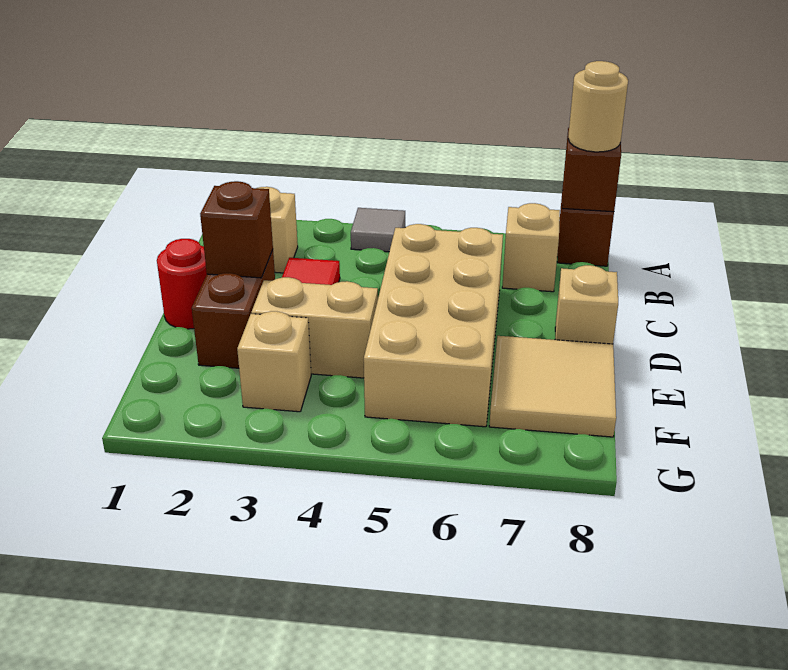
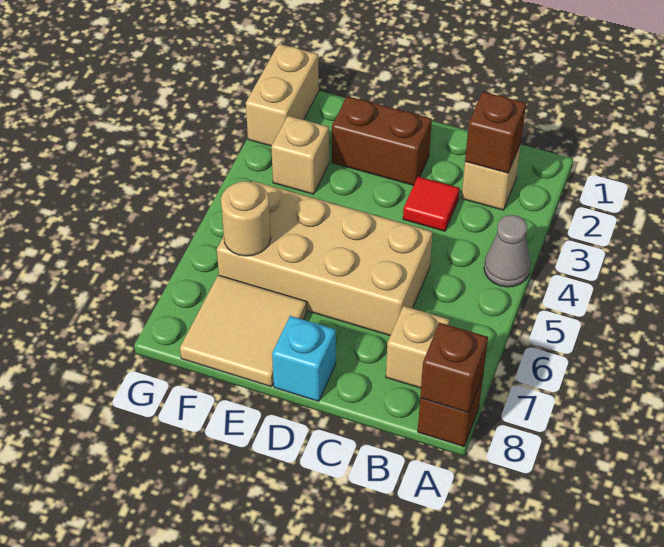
grey 1x1 tile [351,208,405,252] -> grey 1x1 cone [484,215,530,287]
tan 1x1 round brick [568,61,628,152] -> tan 1x1 round brick moved to [221,181,271,256]
red 1x1 round brick [157,239,207,329] -> none
brown 1x1 brick [200,181,273,278] -> brown 1x1 brick moved to [465,92,526,173]
tan 1x1 brick [555,265,618,344] -> cyan 1x1 brick [272,316,336,401]
tan 1x2 brick [251,277,378,378] -> tan 1x2 brick moved to [246,44,319,146]

